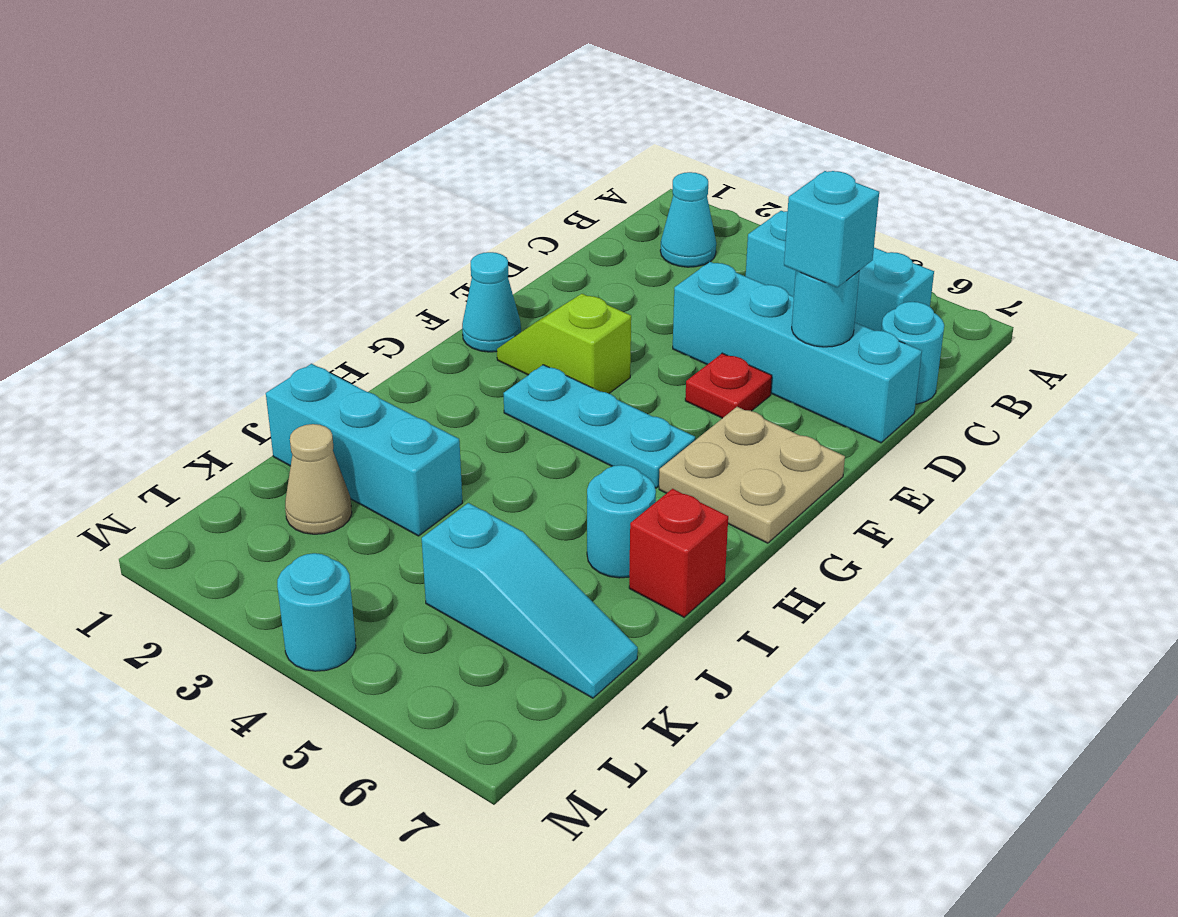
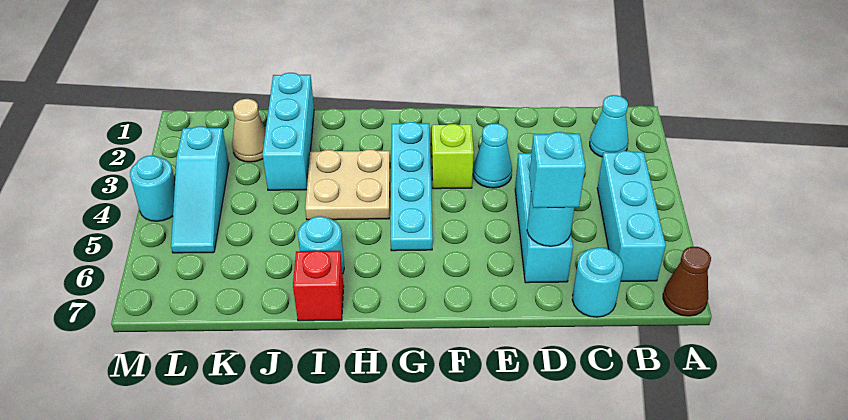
none -> brown 1x1 cone [663,247,711,316]
cyan 1x4 brick [673,262,922,443] -> cyan 1x3 brick [515,153,573,283]
red 1x1 plate [685,353,772,418] -> none
cyan 1x1 cone [462,252,521,352] -> cyan 1x1 cone moved to [473,124,512,188]
tan 2x2 plate [659,407,845,543] -> tan 2x2 plate moved to [305,149,390,220]
cyan 1x3 plate [504,365,695,488] -> cyan 1x4 plate [391,122,433,251]
cyan 1x3 slope [422,503,638,698] -> cyan 1x3 slope moved to [171,126,229,253]

